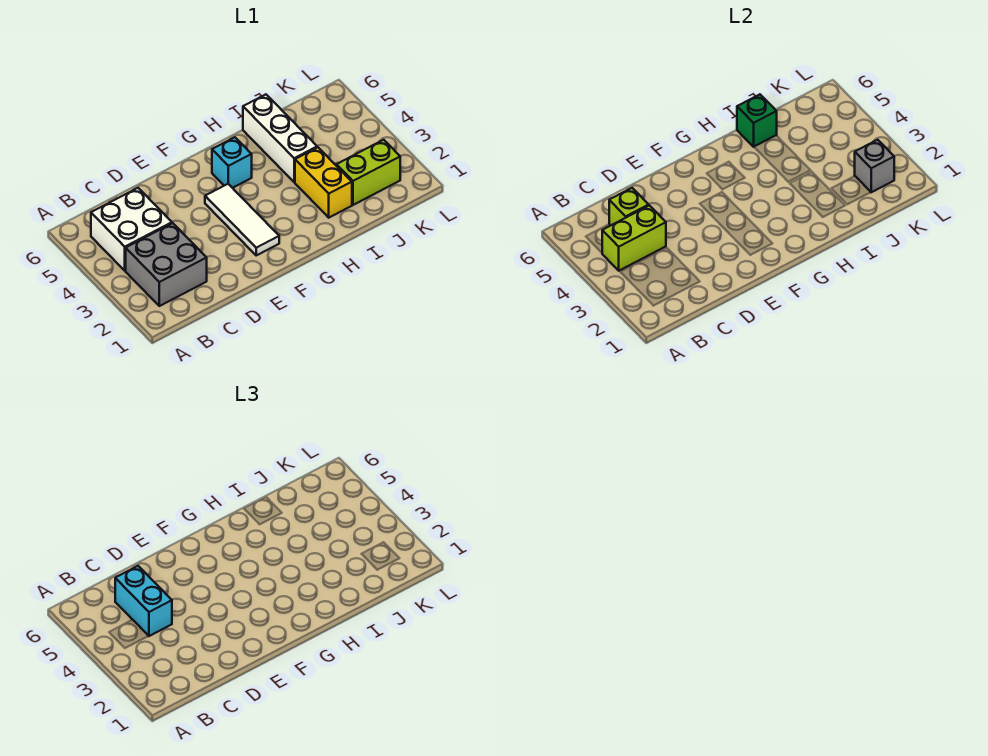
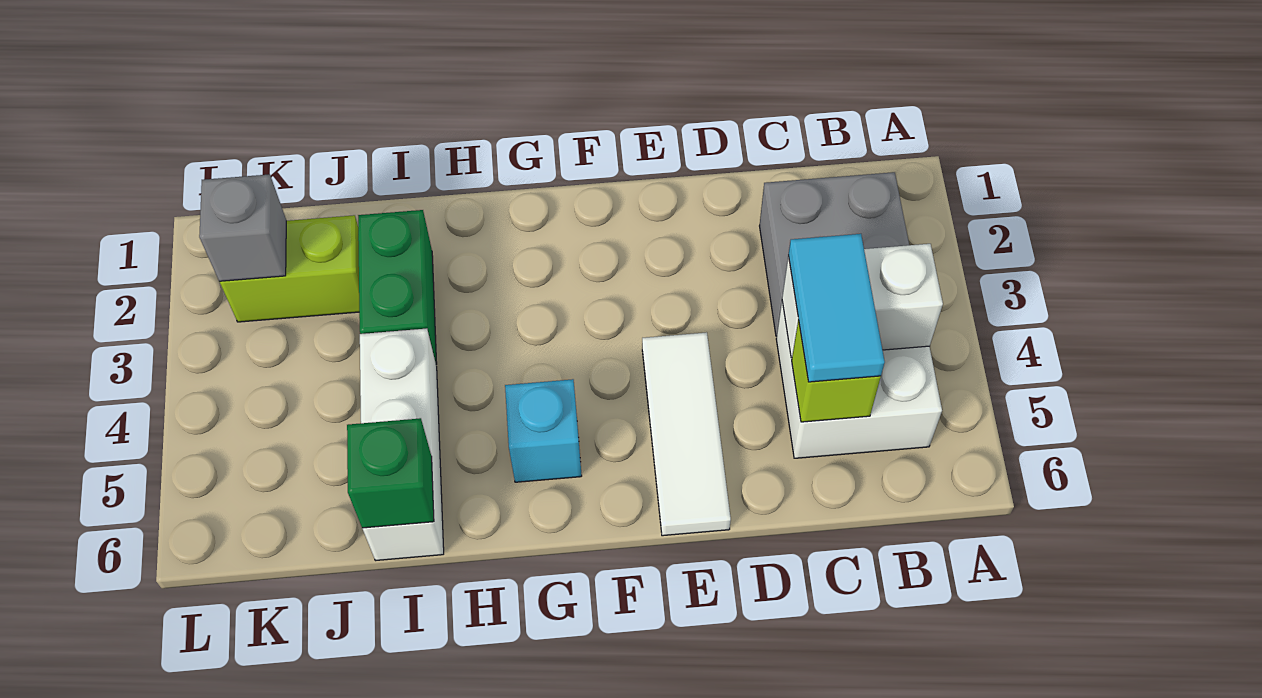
lime 1x2 brick [602,206,666,271] -> white 1x2 brick [782,244,943,358]
cyan 1x2 brick [115,566,172,636] -> cyan 1x2 tile [788,234,885,382]
white 1x3 tile [205,184,279,255] -> white 1x3 tile moved to [642,332,731,536]
yellow 1x2 brick [295,147,352,218] -> green 1x2 brick [358,210,437,364]

